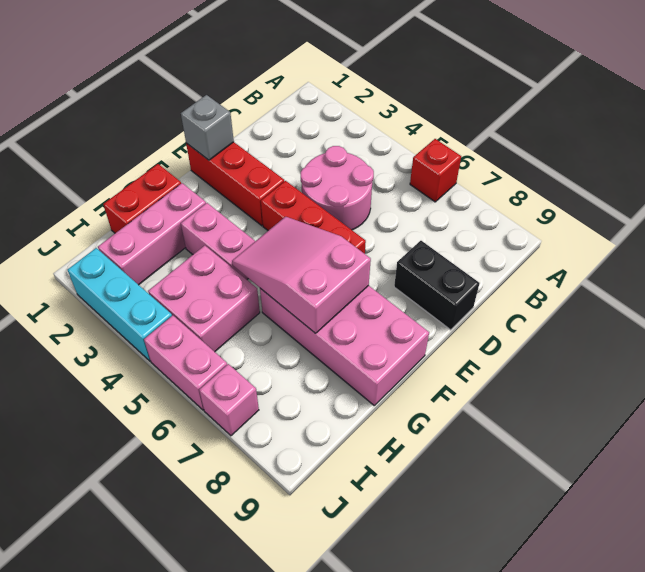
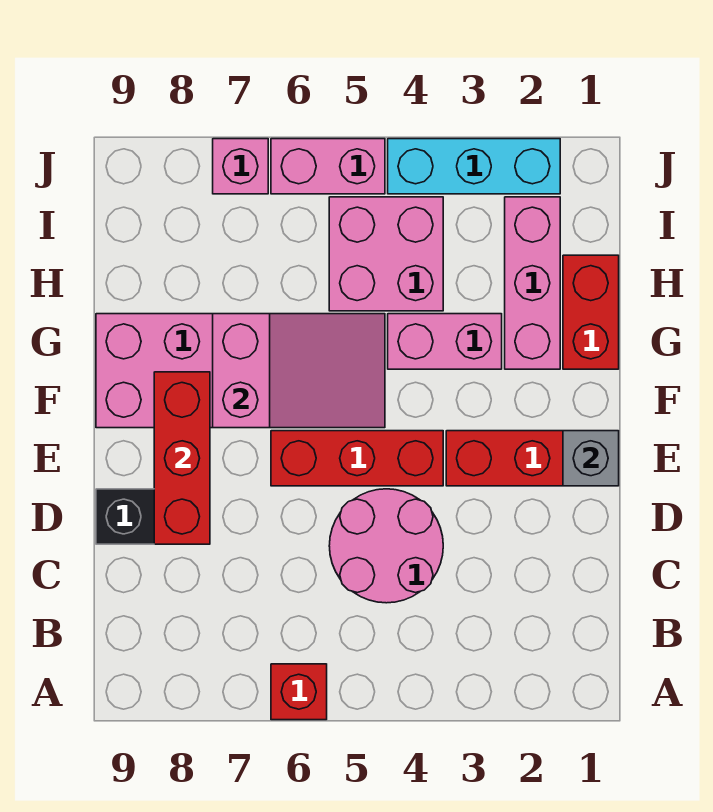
none -> red 1x3 brick [154,372,210,544]

